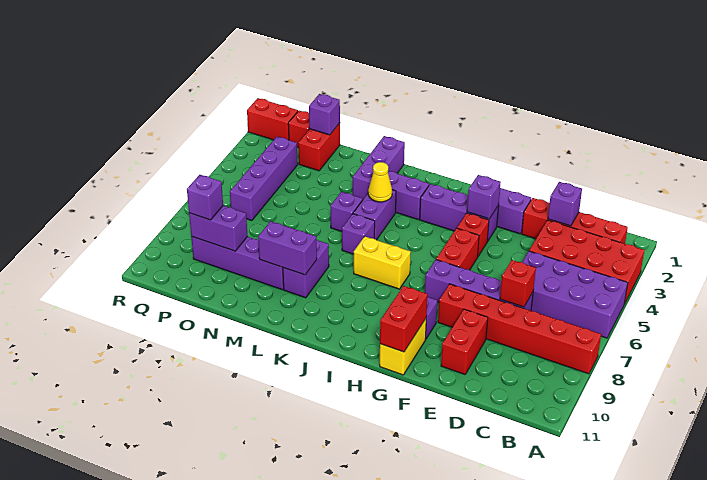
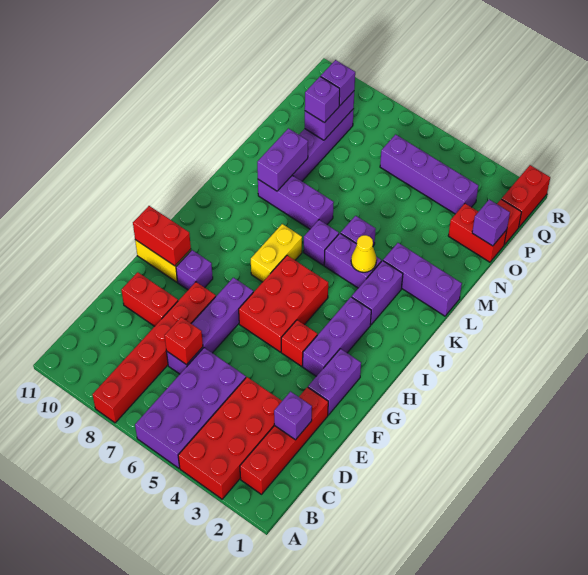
purple 1x1 brick [467,175,501,219] -> purple 1x1 brick moved to [305,77,340,123]
red 1x2 brick [436,228,479,270] -> red 2x3 brick [239,255,328,352]
purple 1x2 brick [283,239,329,298] -> purple 1x3 brick [258,175,334,229]

